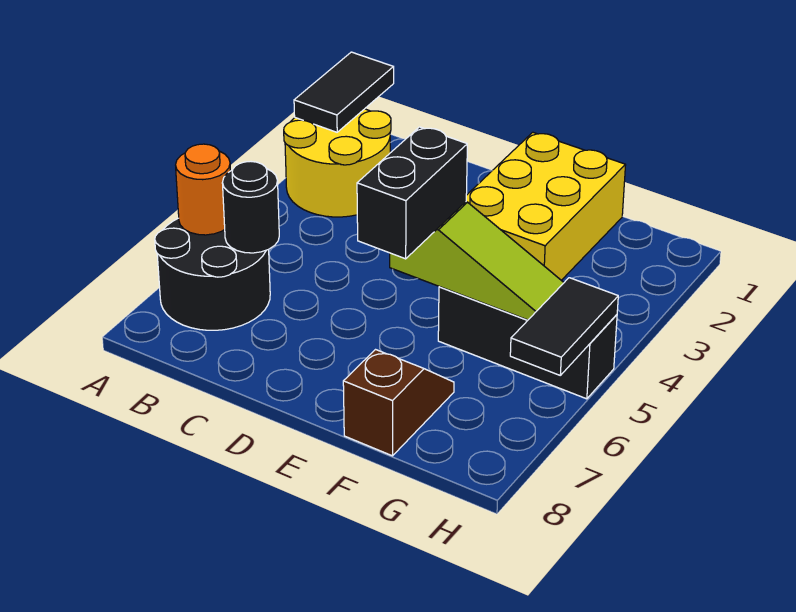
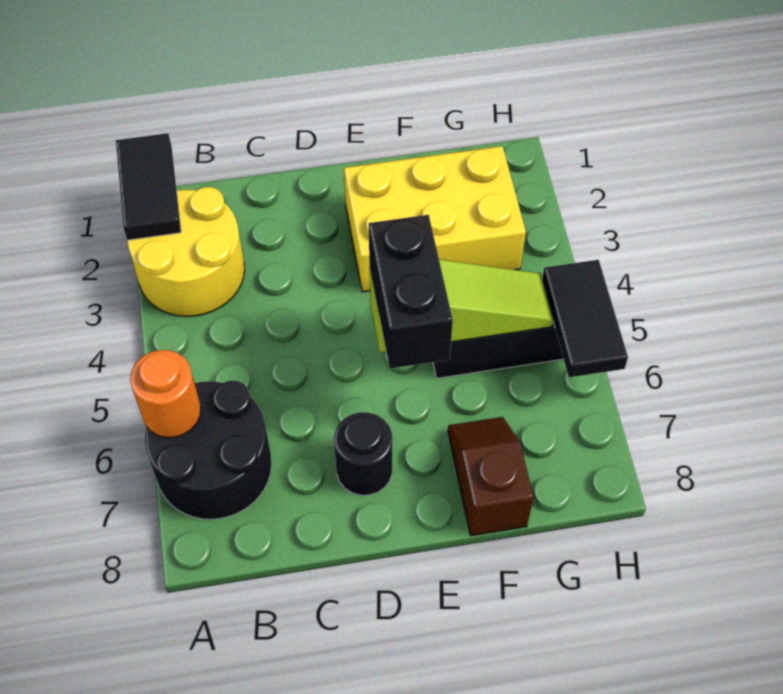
black 1x1 round brick [222,162,279,253] -> black 1x1 round brick moved to [334,412,392,495]
yellow 2x3 brick [466,132,626,280] -> yellow 2x3 brick turned to [344,146,526,292]

